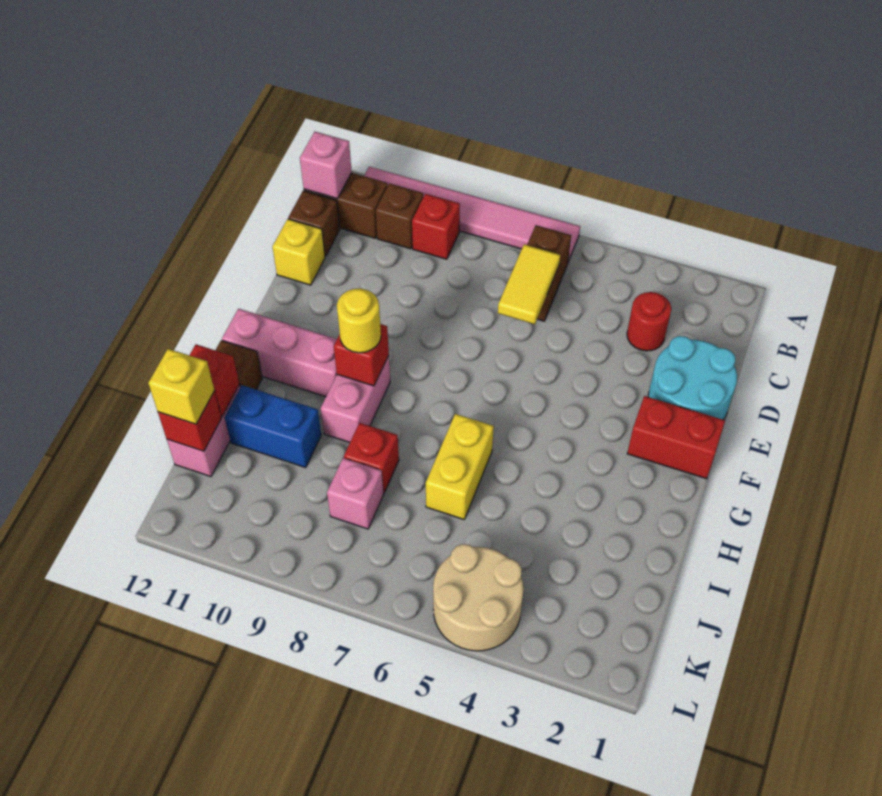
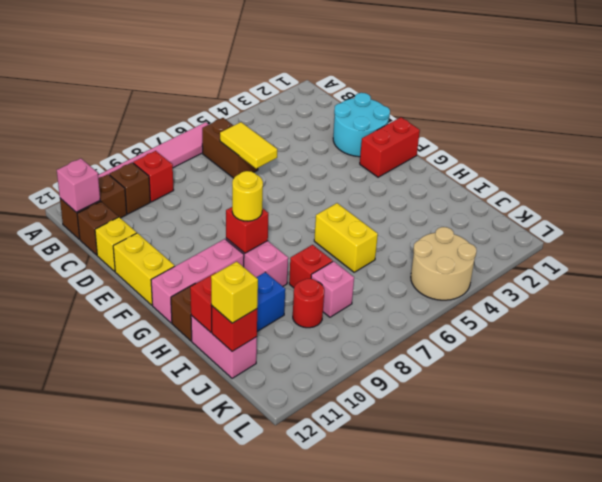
red 1x1 round brick [627,292,671,351] -> red 1x1 round brick moved to [293,279,324,328]
none -> yellow 1x2 brick [113,233,175,305]

